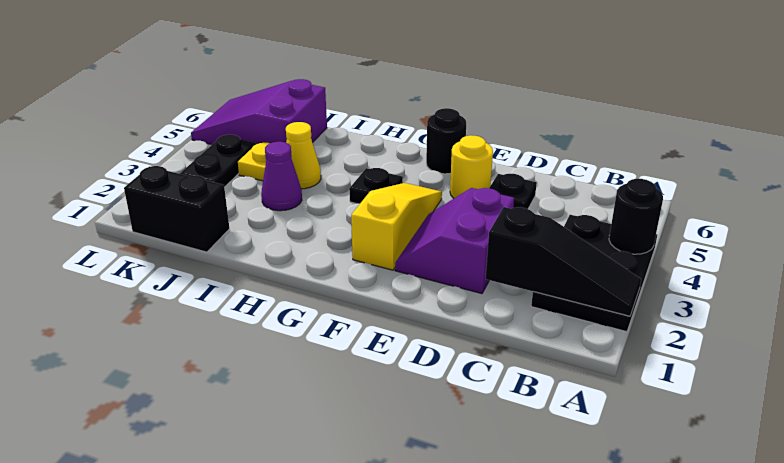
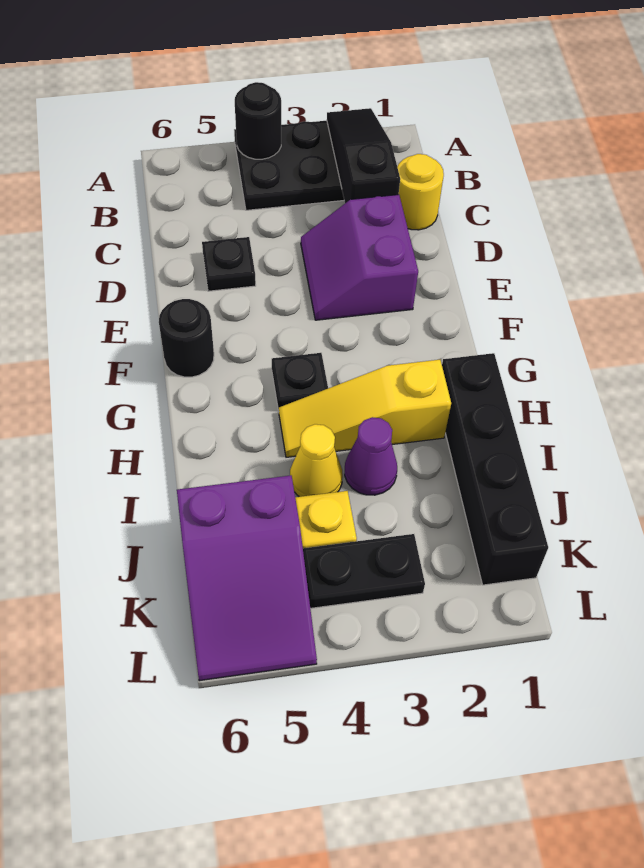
purple 2x2 slope [395,188,514,294] -> purple 2x2 slope turned to [301,195,418,320]
yellow 1x1 round brick [450,135,493,198] -> yellow 1x1 round brick moved to [397,154,444,230]
yellow 1x3 slope [351,183,442,270] -> yellow 1x3 slope moved to [278,360,451,457]
black 1x2 brick [124,166,229,252] -> black 1x4 brick [442,353,548,585]

